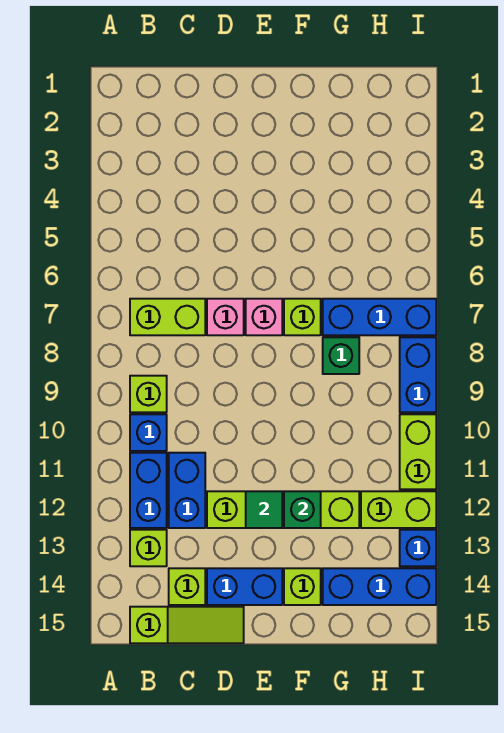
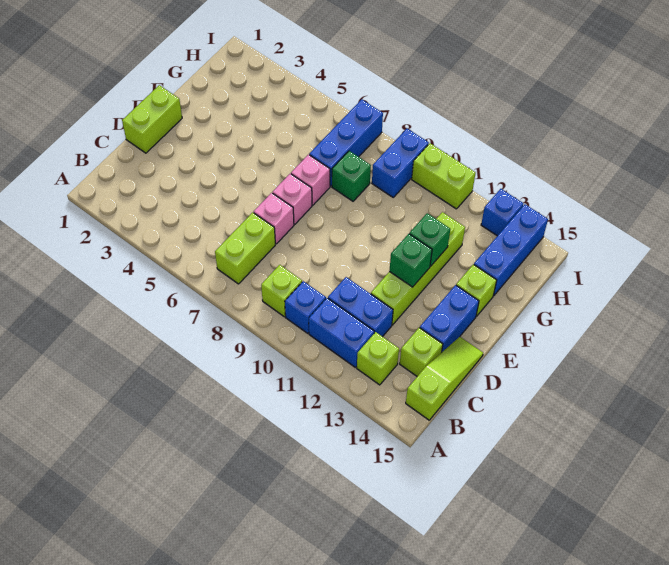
green 1x1 tile [246,491,282,528] -> green 1x1 brick [389,234,432,287]
lime 1x1 brick [284,299,321,335] -> pink 1x1 brick [291,155,330,205]
lime 1x2 brick [361,491,436,528] -> lime 1x2 brick moved to [122,85,182,153]
blue 1x2 brick [400,337,436,412] -> blue 1x2 brick turned to [372,129,429,197]

